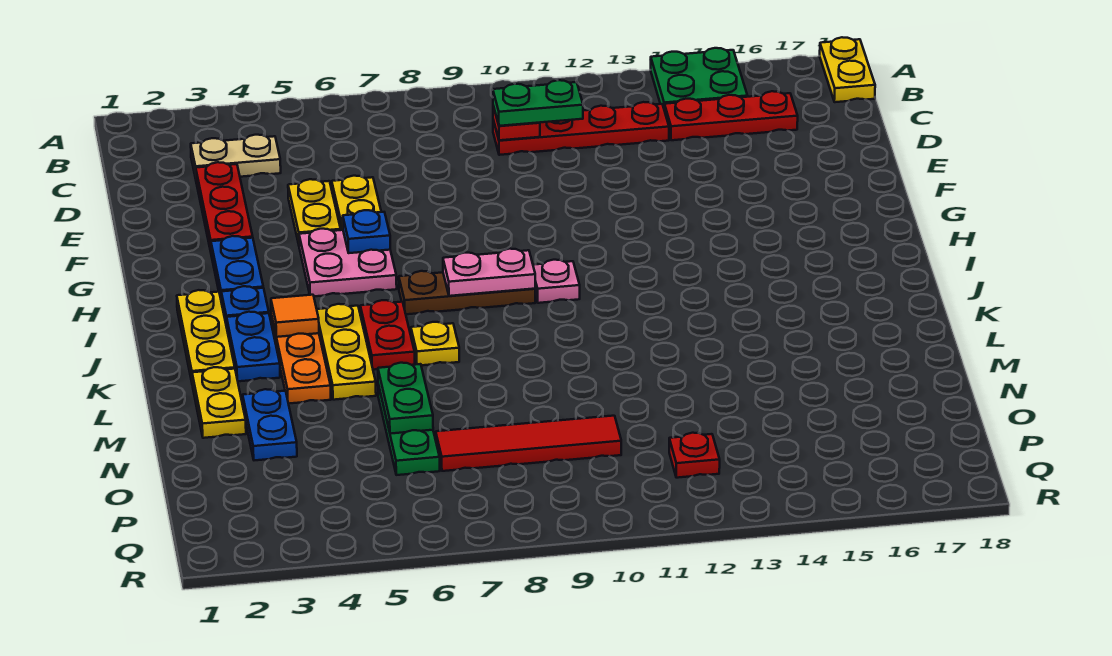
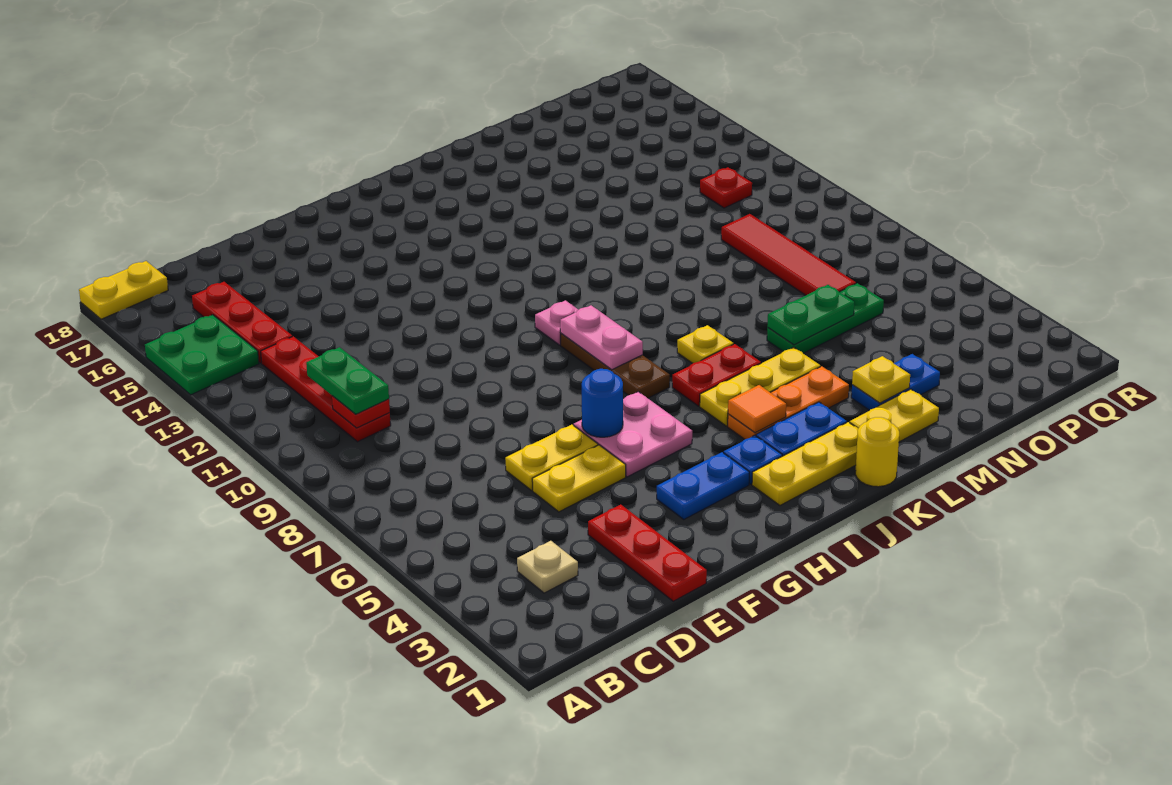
tan 1x2 plate [191,135,281,178] -> tan 1x1 plate [517,541,578,593]
red 1x3 plate [196,162,253,251] -> red 1x3 plate turned to [588,505,707,601]
blue 1x1 plate [343,210,390,253] -> blue 1x1 round brick [582,369,623,437]
none -> yellow 1x1 round brick [855,417,899,487]
none -> yellow 1x1 plate [852,356,910,403]

